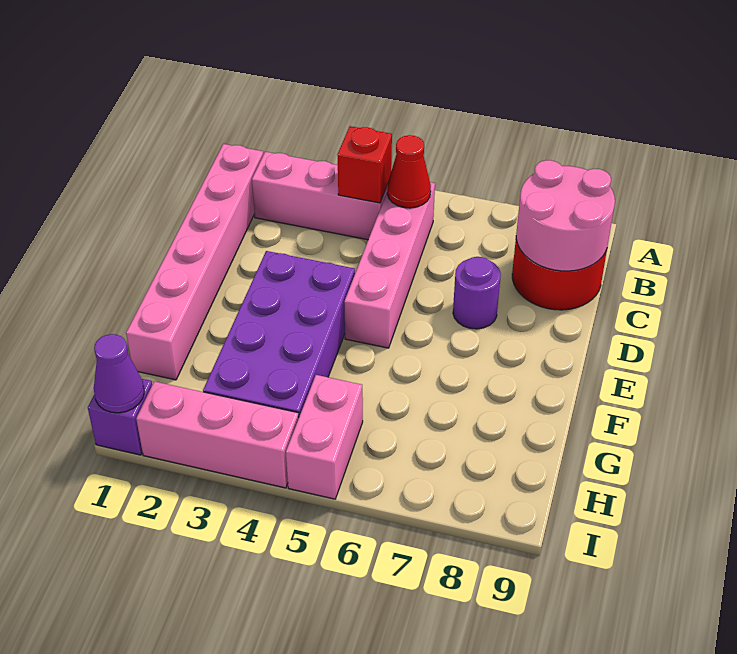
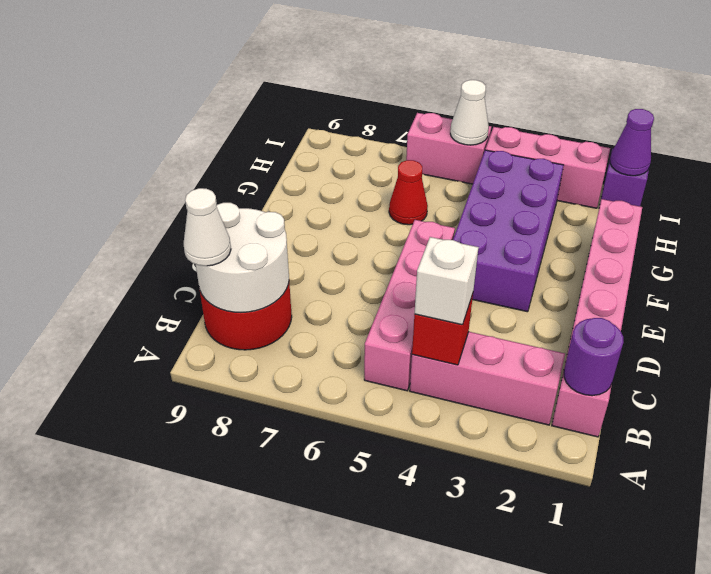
none -> white 1x1 brick [415,237,479,325]
red 1x1 cone [387,135,431,208] -> red 1x1 cone moved to [389,160,428,225]
pink 2x2 round brick [516,160,615,271] -> white 2x2 round brick [196,203,289,312]
none -> white 1x1 cone [184,188,231,266]
purple 1x1 round brick [453,257,501,329] -> purple 1x1 round brick moved to [564,318,623,396]
pink 1x2 brick [286,375,363,499] -> pink 1x2 brick turned to [406,113,491,184]
none -> white 1x1 cone [450,80,489,145]

